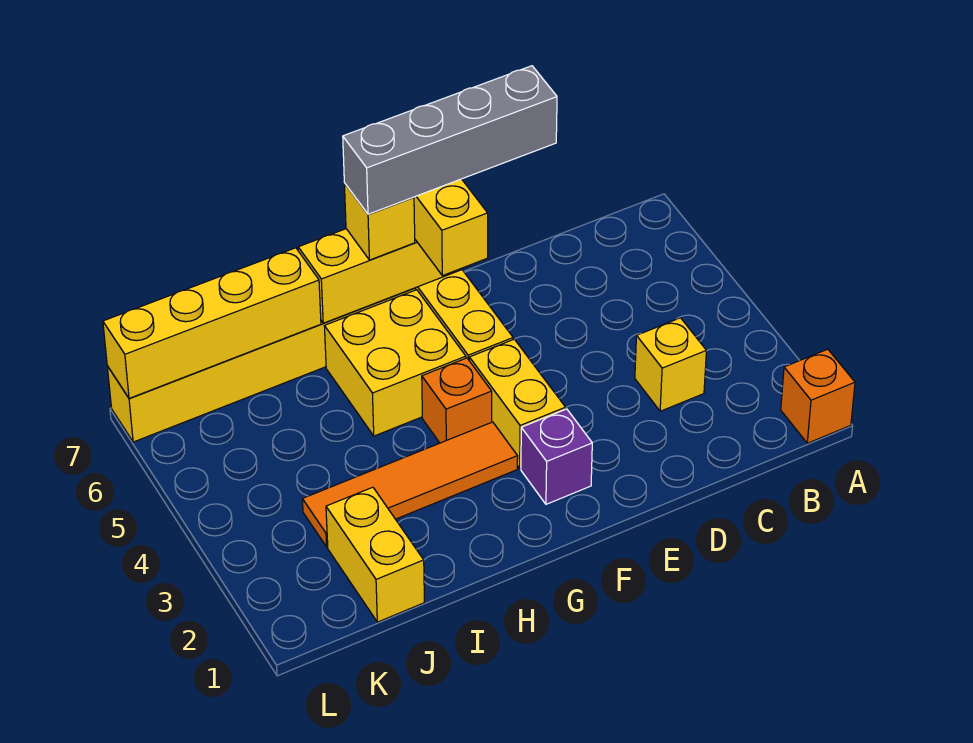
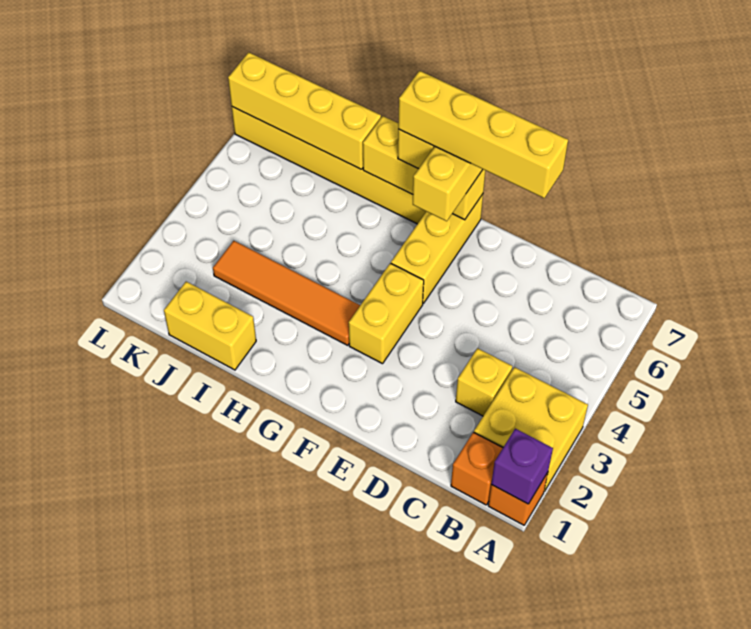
grey 1x4 brick [343,66,557,214] -> yellow 1x4 brick [398,71,568,198]
purple 1x1 brick [521,409,592,504] -> purple 1x1 brick moved to [491,429,553,504]
orange 1x1 brick [422,358,492,443] -> orange 1x1 brick moved to [451,432,503,505]
yellow 2x2 brick [324,290,466,436] -> yellow 2x2 brick moved to [474,367,588,492]
yellow 1x2 brick [326,487,424,622] -> yellow 1x2 brick turned to [164,282,256,370]

